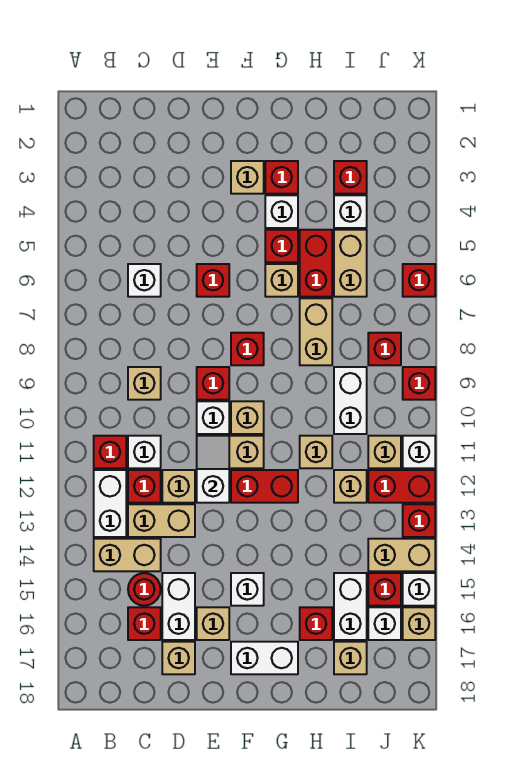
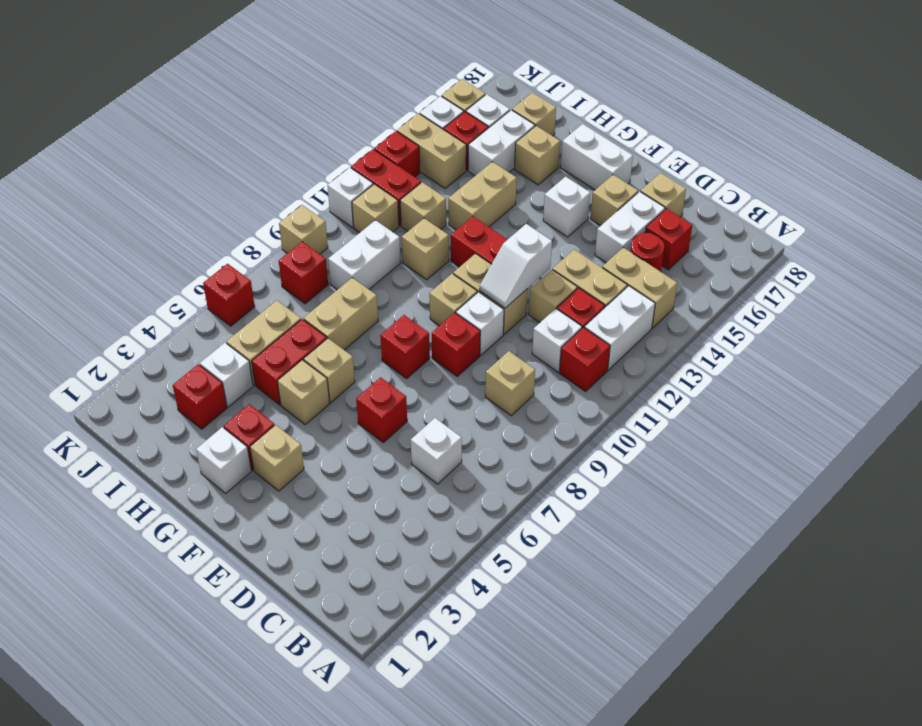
white 1x1 brick [265,195,298,228] -> white 1x1 brick moved to [196,427,251,493]
red 1x1 brick [265,230,298,262] -> tan 1x1 brick [277,360,330,424]
none -> tan 1x2 brick [448,162,517,230]
red 1x1 brick [300,607,332,640] -> tan 1x1 brick [515,126,560,185]
red 1x1 brick [403,367,435,400] -> tan 1x1 brick [279,205,328,254]

